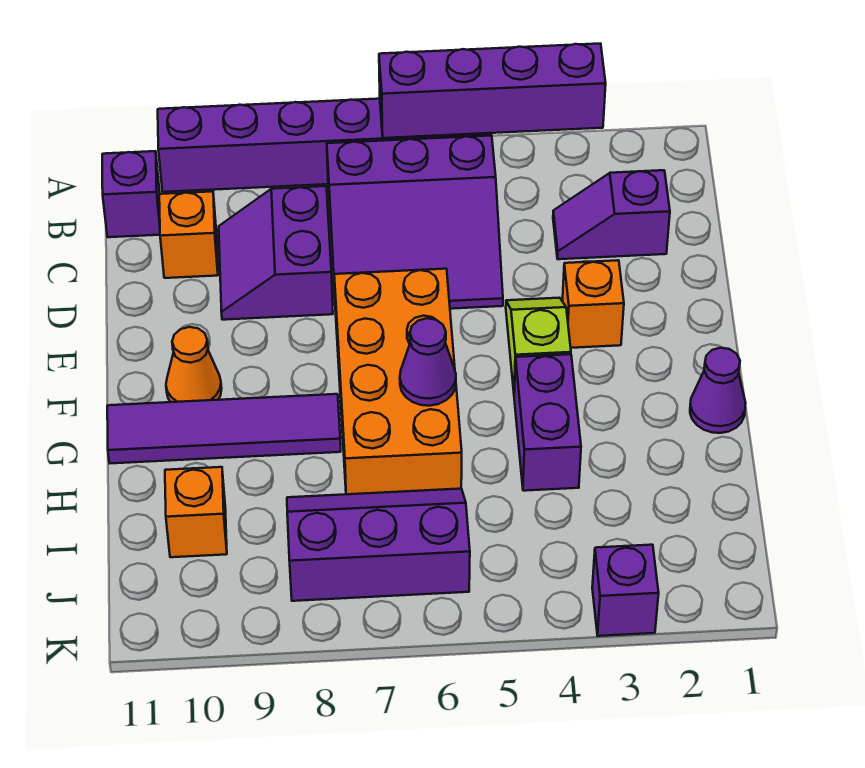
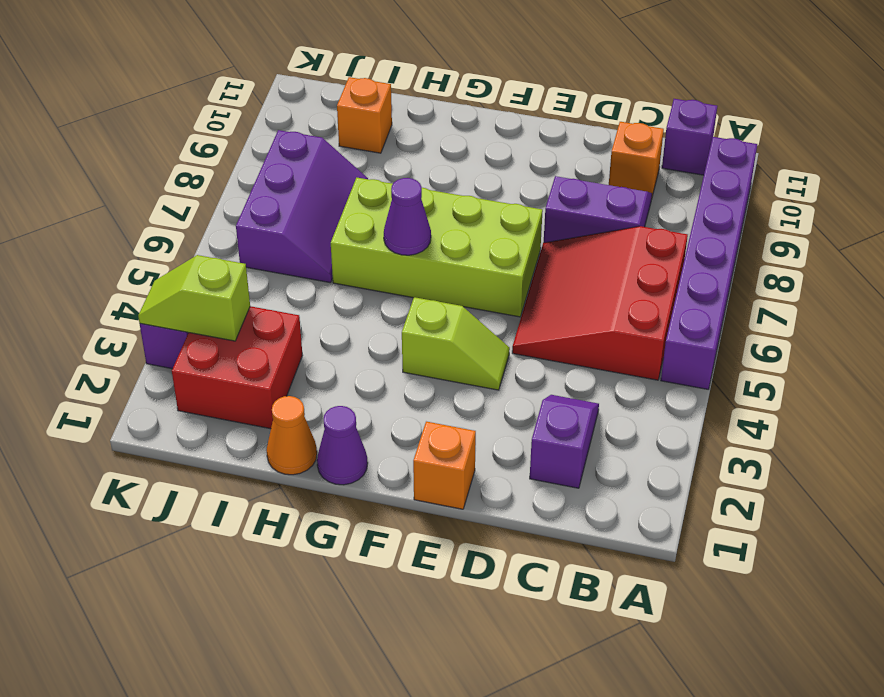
purple 1x4 brick [379,44,606,138] -> none
purple 3x3 slope [327,136,503,311] -> red 3x3 slope [512,226,688,380]
orange 1x1 brick [562,260,624,348] -> orange 1x1 brick moved to [413,422,476,509]
orange 2x4 brick [334,269,462,494] -> lime 2x4 brick [331,178,543,317]
orange 1x1 cone [166,327,222,402] -> orange 1x1 cone moved to [267,396,317,475]
purple 1x2 brick [514,354,581,491] -> none
purple 1x4 tile [107,394,341,463] -> none
none -> red 2x2 brick [172,306,303,429]
none -> lime 1x2 slope [138,255,250,341]

